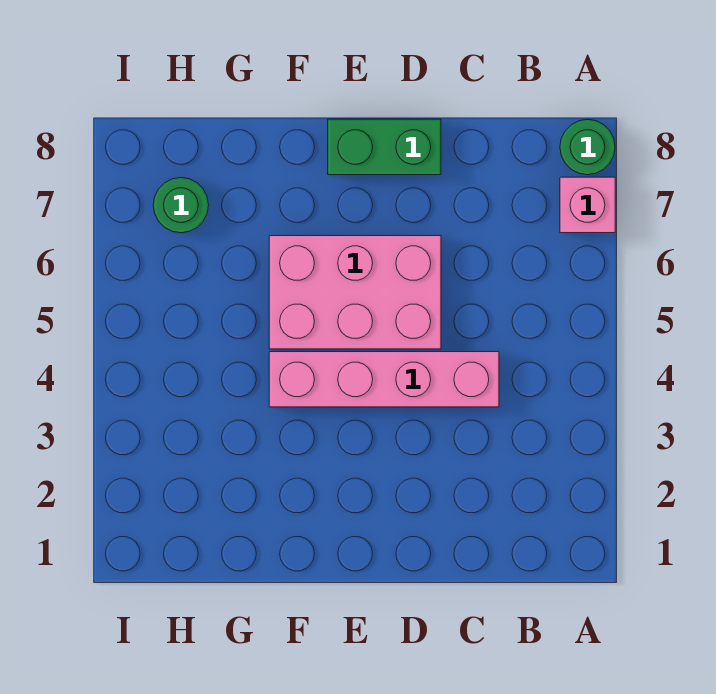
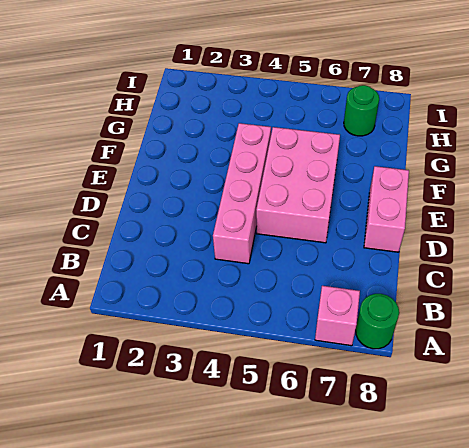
green 1x2 brick [328,119,441,175] -> pink 1x2 brick [364,166,409,252]

